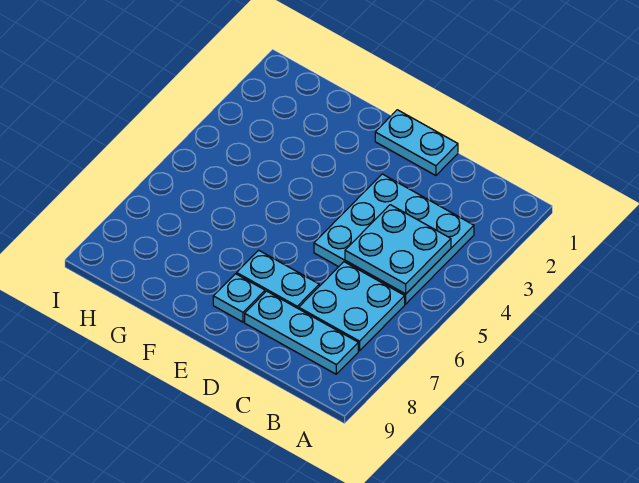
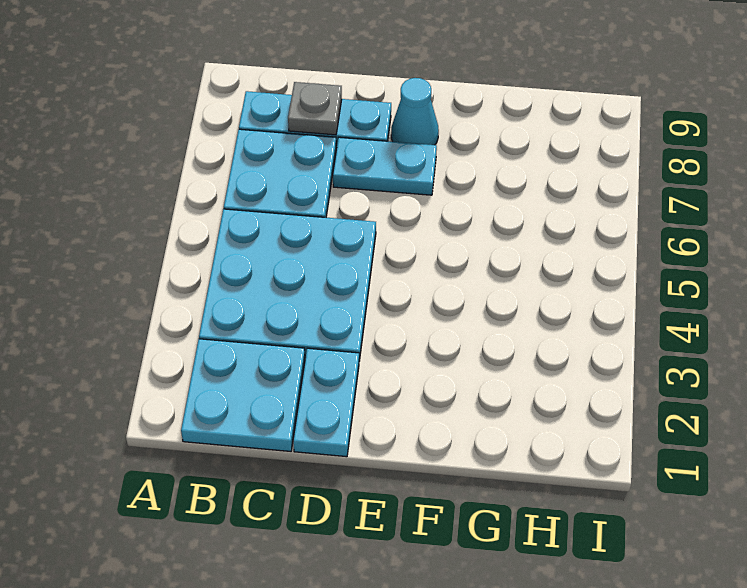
cyan 2x2 plate [345,205,451,294] -> cyan 2x2 plate moved to [181,339,305,451]
none -> grey 1x1 plate [288,82,342,135]
cyan 1x2 plate [375,110,458,176] -> cyan 1x2 plate turned to [293,348,359,457]
cyan 1x1 plate [213,274,265,322] -> cyan 1x1 cone [391,78,439,145]

